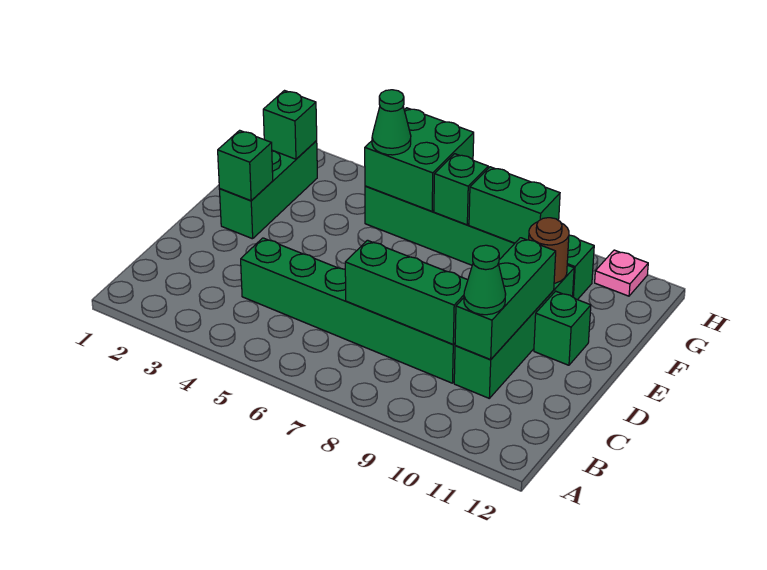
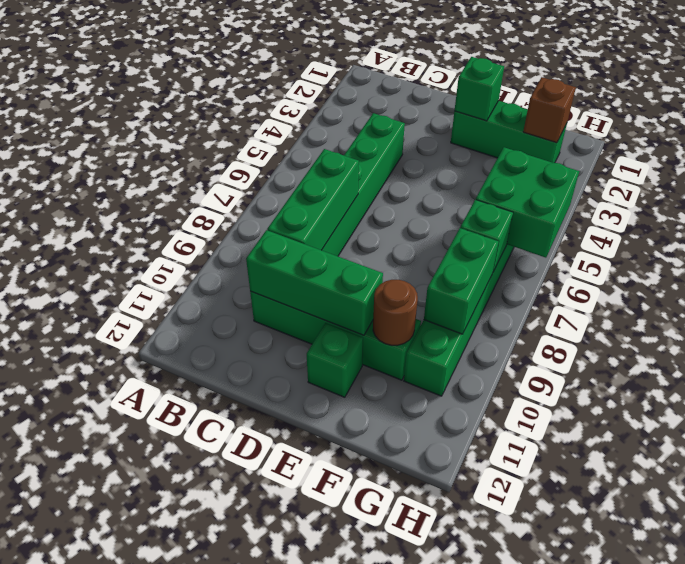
green 1x1 cone [464,245,506,315] -> none
green 1x1 brick [263,91,317,159] -> brown 1x1 brick [523,77,576,143]
green 1x1 cone [372,90,411,155] -> none
pink 1x1 plate [595,250,648,296] -> none

